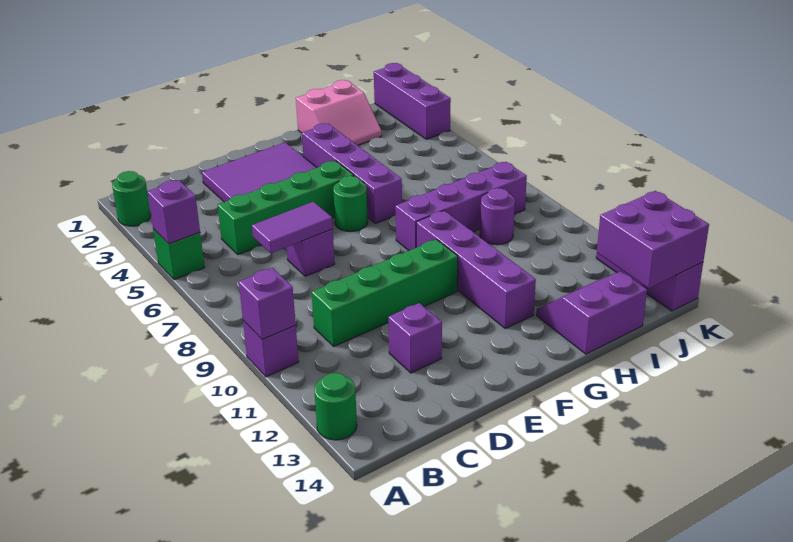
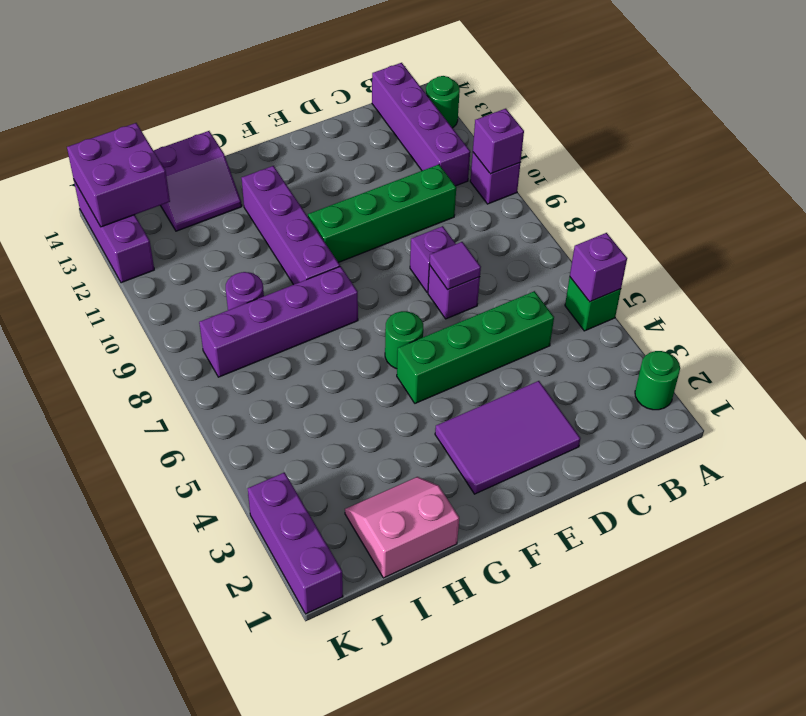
purple 1x2 tile [252,202,333,253] -> purple 1x1 tile [430,242,481,290]
purple 1x1 brick [388,303,442,373] -> purple 1x1 brick moved to [410,226,456,293]
purple 1x4 brick [302,123,402,224] -> purple 1x4 brick moved to [372,63,470,186]

